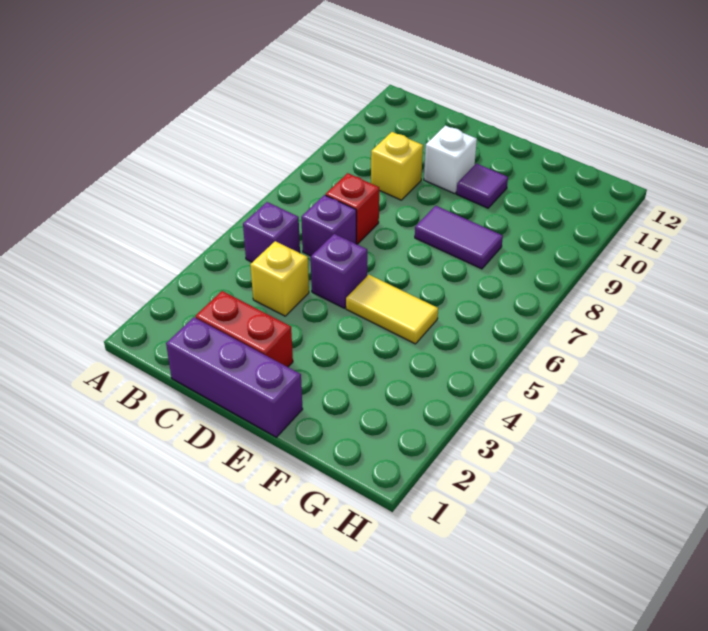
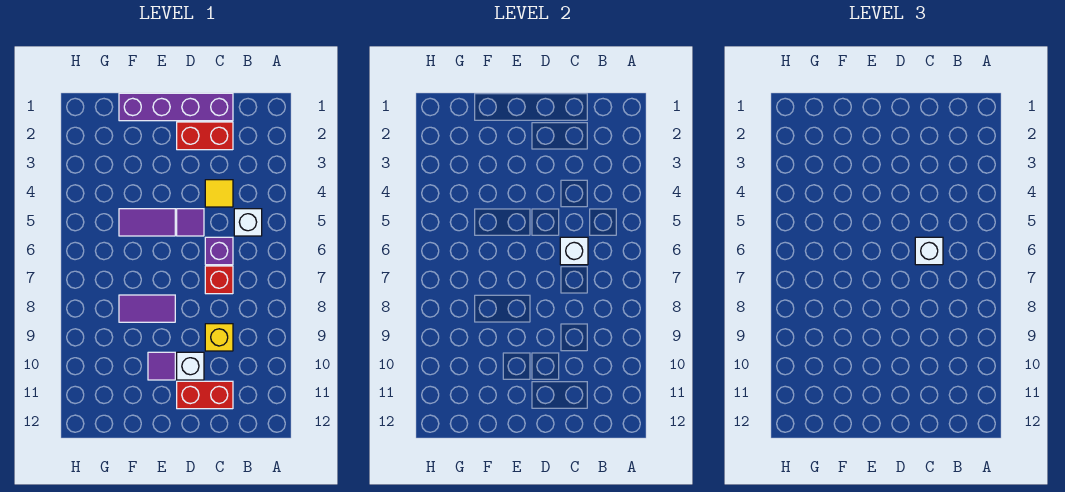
purple 1x1 brick [243,202,300,262] -> white 1x1 brick [234,209,262,236]
purple 1x3 brick [166,317,303,437] -> purple 1x4 brick [119,93,233,121]
yellow 1x1 brick [250,241,309,316] -> yellow 1x1 tile [205,180,233,207]
none -> white 1x1 brick [560,237,588,265]
none -> white 1x1 brick [915,237,943,265]
none -> red 1x2 brick [177,381,233,409]
purple 1x1 brick [311,234,367,308] -> purple 1x1 tile [177,209,204,236]
yellow 1x2 tile [346,275,438,344] -> purple 1x2 tile [119,209,175,236]

